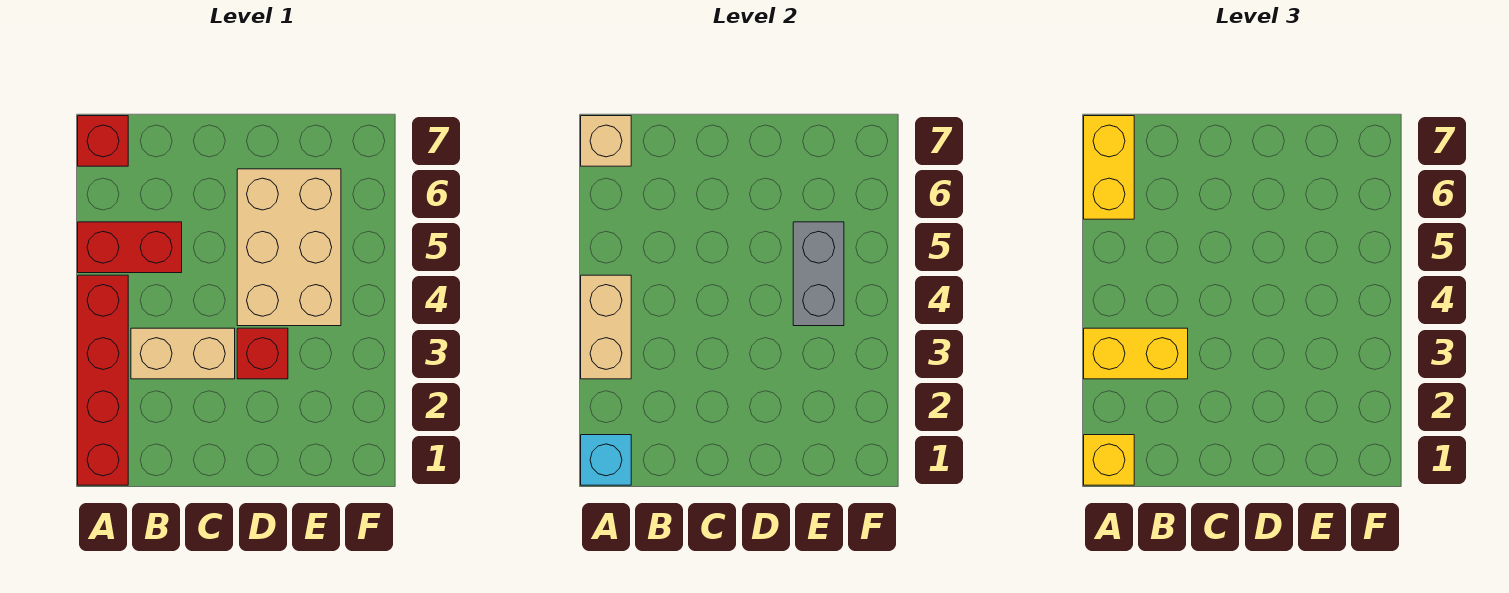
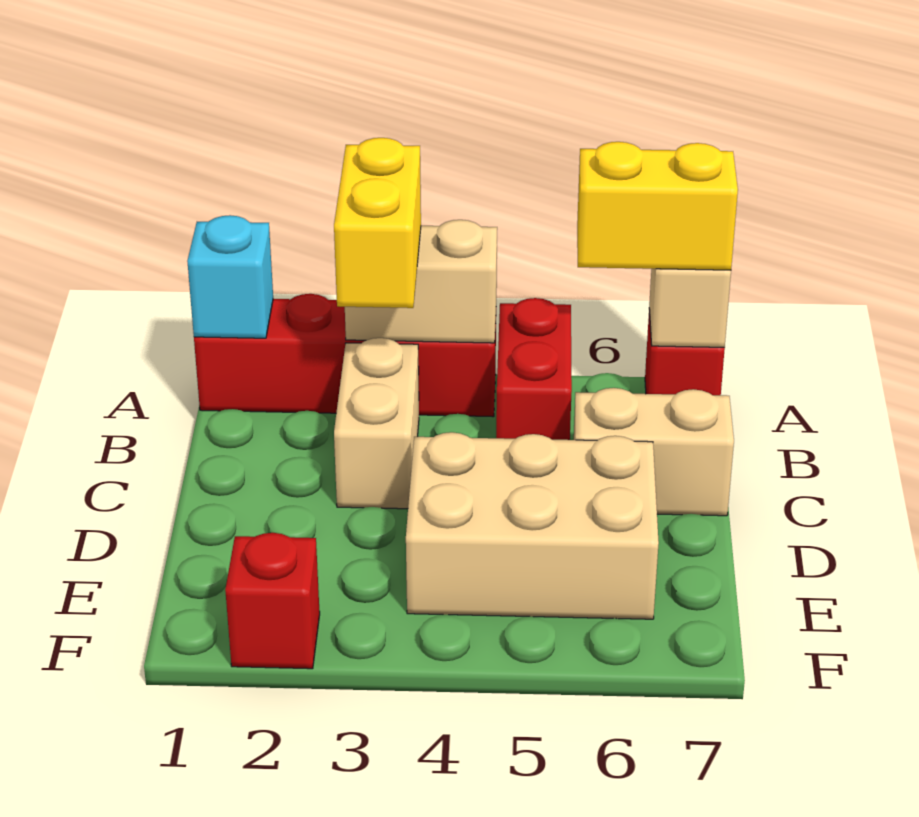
yellow 1x1 brick [1084,435,1134,485] -> none
none -> tan 1x2 brick [574,388,734,516]
red 1x1 brick [237,328,288,379] -> red 1x1 brick moved to [225,533,320,669]
grey 1x2 brick [793,222,844,326] -> none

